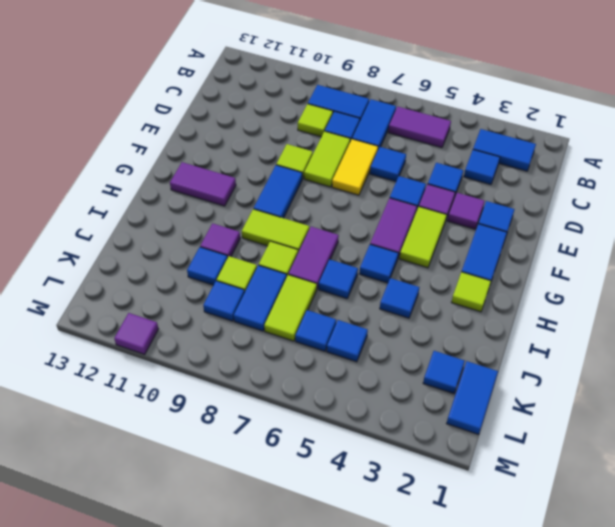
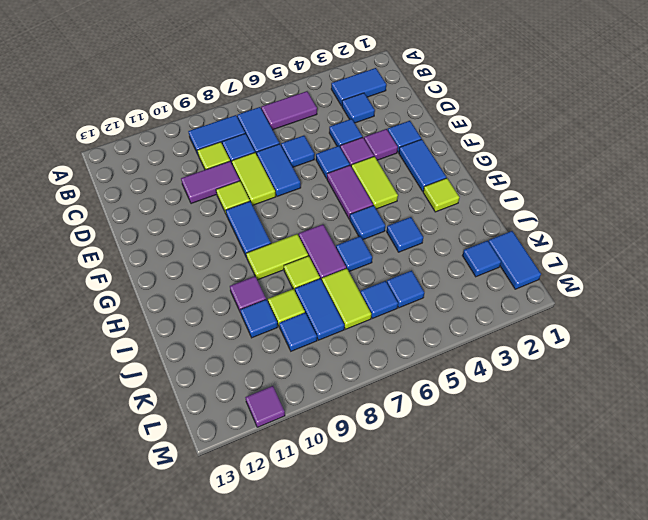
yellow 1x2 tile [332,139,378,195] -> blue 1x2 tile [257,144,301,196]
purple 1x2 tile [170,162,236,206] -> purple 1x2 tile moved to [181,161,240,204]

